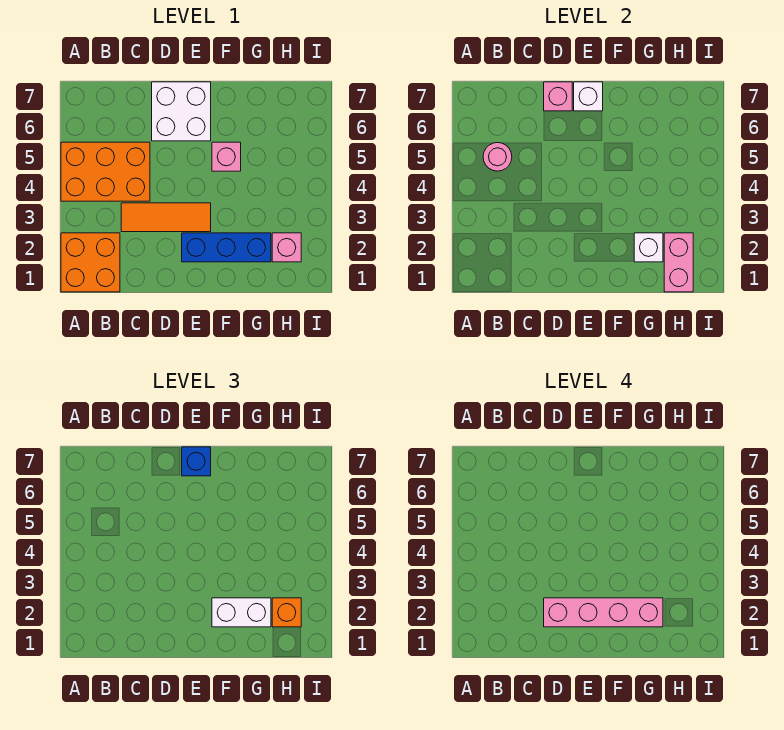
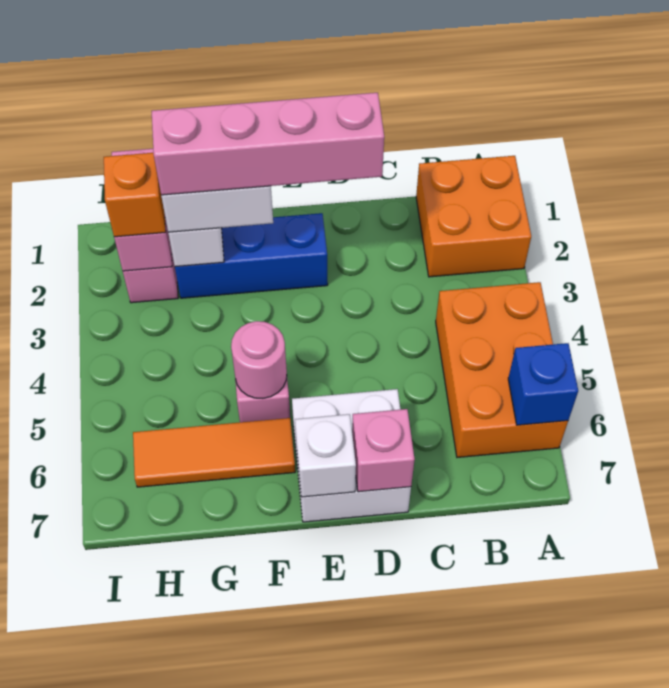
orange 2x3 brick [61,142,150,201] -> orange 2x3 brick turned to [436,282,568,457]
pink 1x1 round brick [483,143,512,171] -> pink 1x1 round brick moved to [231,321,287,398]
orange 1x3 tile [121,203,211,232] -> orange 1x3 tile moved to [133,418,295,487]
blue 1x1 brick [182,447,211,476] -> blue 1x1 brick moved to [508,343,578,425]

